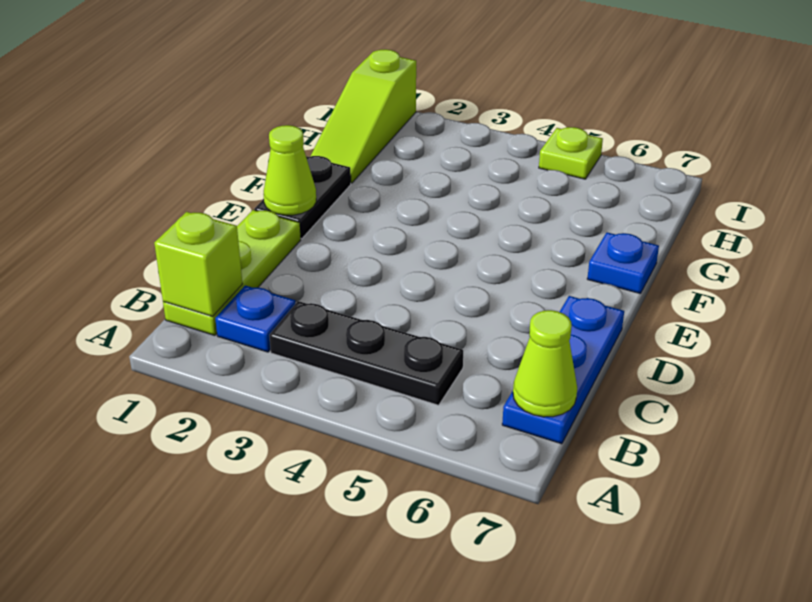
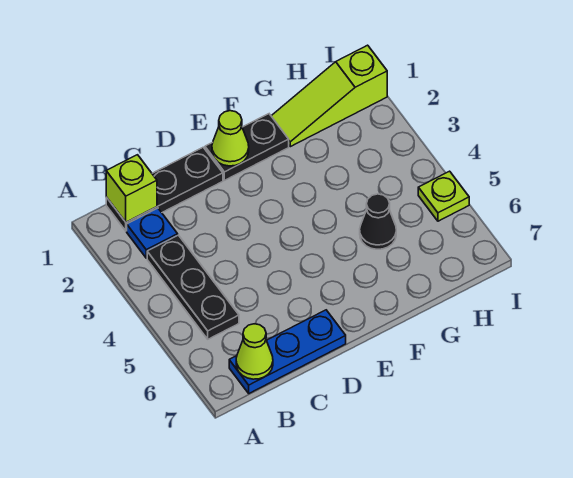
lime 1x3 plate [163,210,301,336] -> black 1x3 plate [106,147,223,231]
blue 1x1 plate [587,232,659,294] -> none
none -> black 1x1 cone [360,194,396,249]

